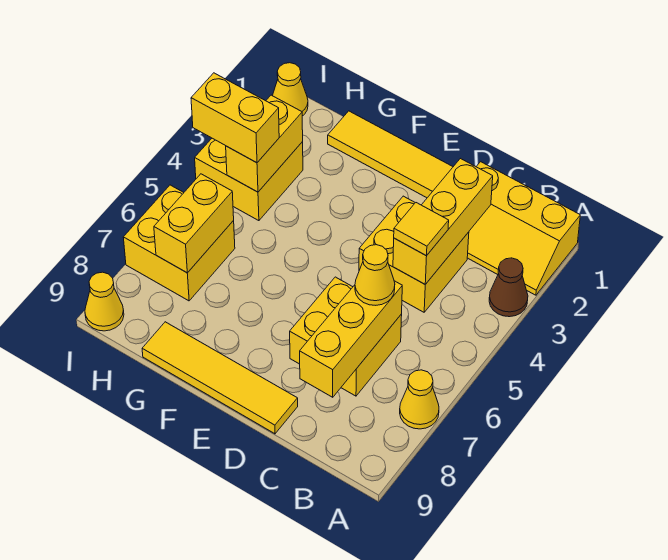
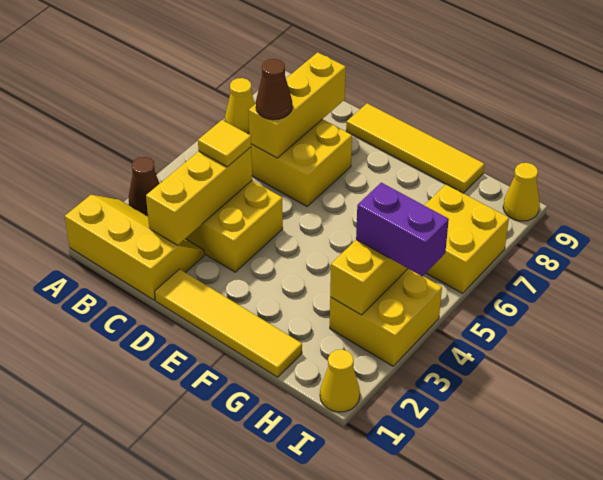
yellow 1x1 cone [355,245,395,305] -> brown 1x1 cone [256,59,292,120]
yellow 1x2 brick [191,73,279,163] -> purple 1x2 brick [356,183,449,276]
yellow 1x2 brick [154,174,234,273] -> none

